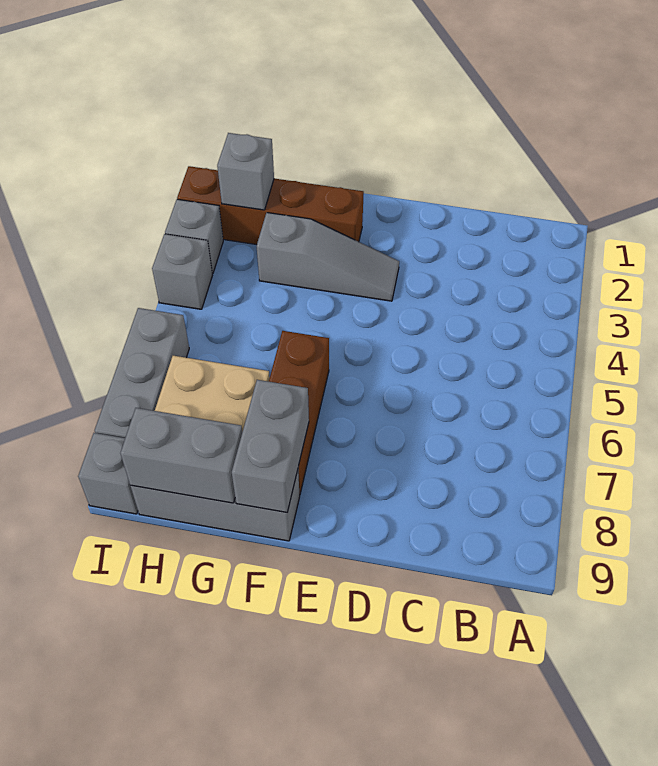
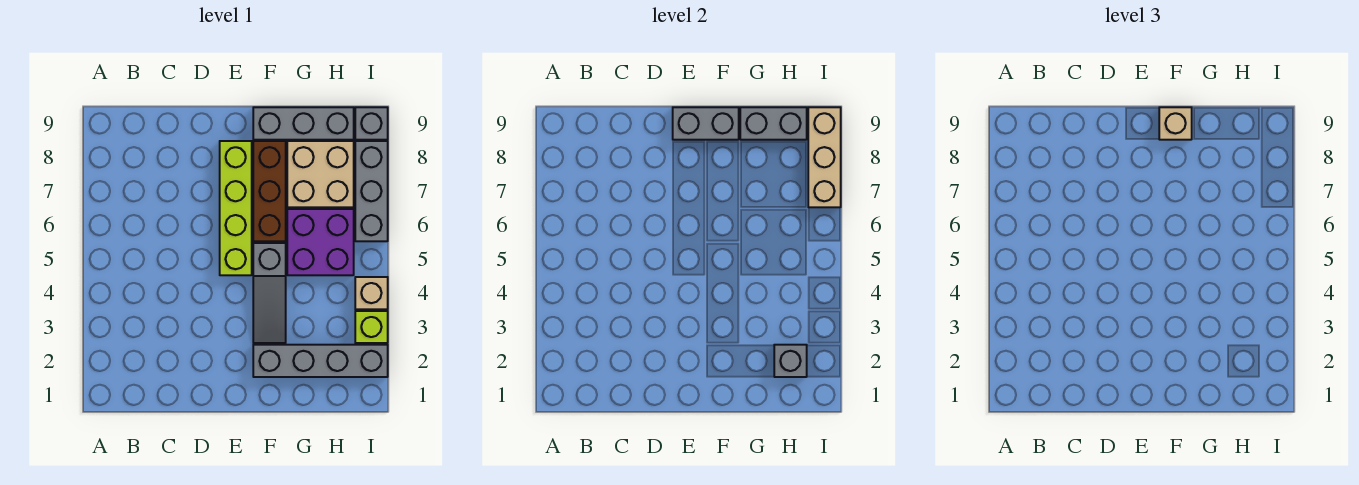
grey 1x3 slope [257,213,399,301] -> grey 1x3 slope turned to [253,243,286,343]
none -> lime 1x4 brick [220,141,252,275]
brown 1x4 brick [177,166,364,245] -> grey 1x4 brick [253,345,388,377]
grey 1x2 brick [232,380,309,512] -> grey 1x2 brick turned to [673,107,739,140]
none -> tan 1x1 brick [1159,107,1192,140]
none -> purple 2x2 brick [287,209,354,275]
grey 1x1 brick [165,199,223,274] -> lime 1x1 brick [355,311,388,343]
grey 1x1 brick [152,234,212,309] -> tan 1x1 brick [355,277,388,309]
none -> tan 1x3 brick [808,107,841,207]

